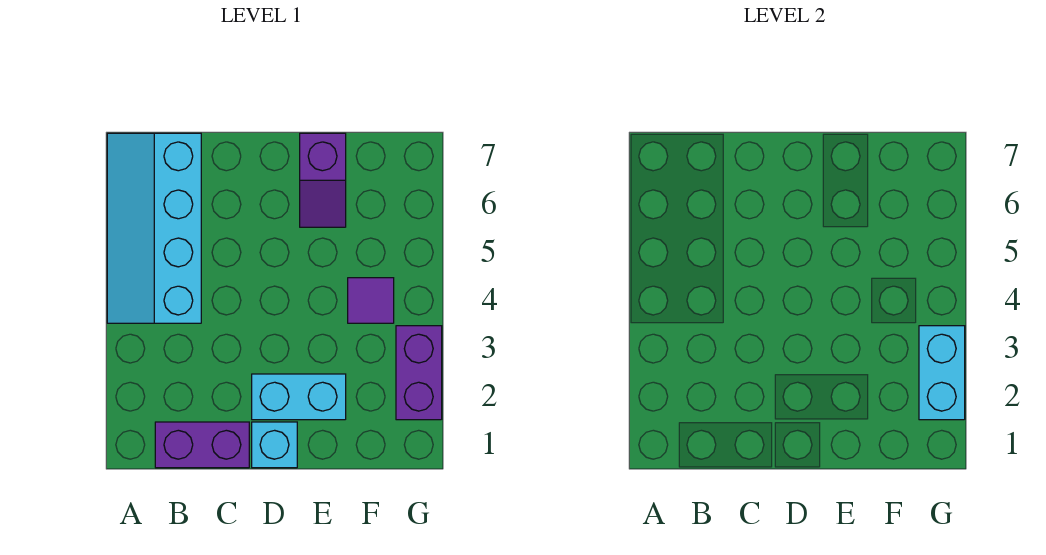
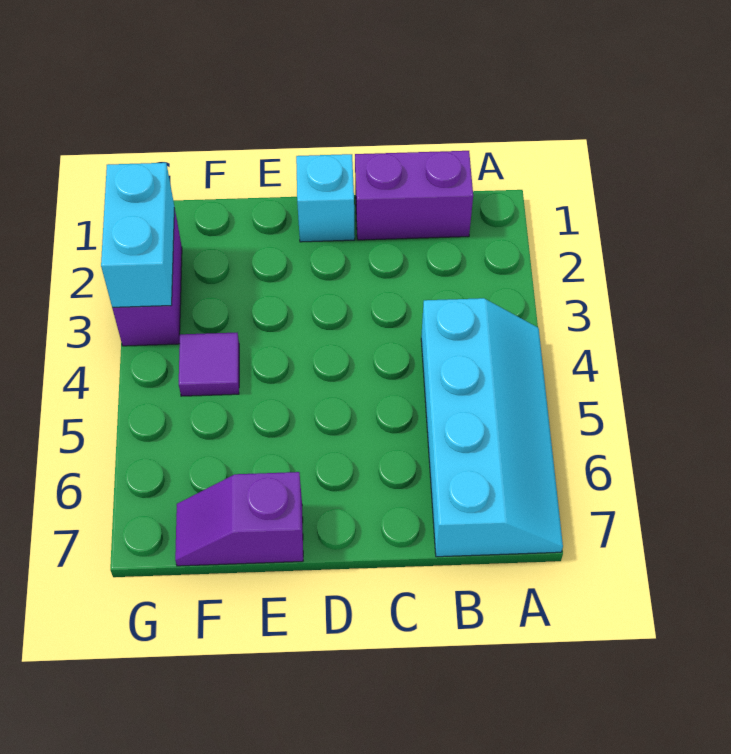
cyan 1x2 brick [252,374,346,420] -> none
purple 1x2 slope [300,133,346,227] -> purple 1x2 slope turned to [175,472,303,566]

